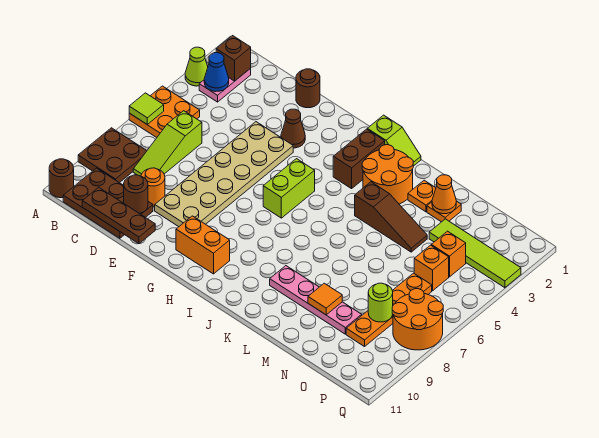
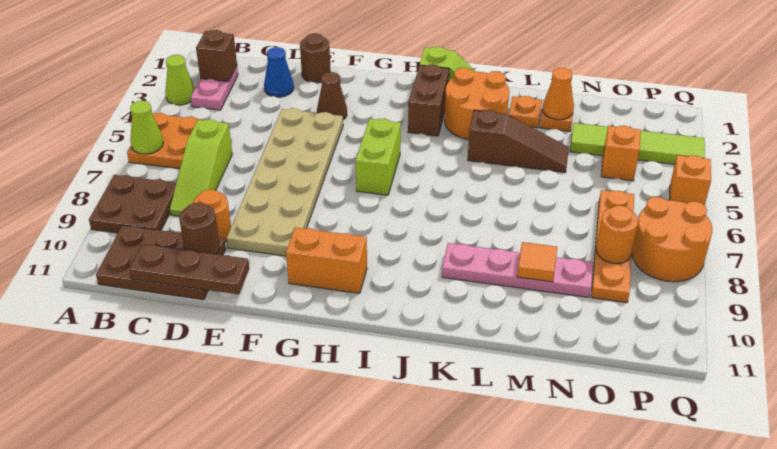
lime 1x1 tile [129,93,164,125] -> lime 1x1 cone [130,101,163,154]
brown 1x1 round brick [49,159,74,198] -> none
blue 1x1 cone [204,53,229,92] -> blue 1x1 cone moved to [264,47,294,97]
orange 1x1 brick [414,245,449,291] -> orange 1x1 brick moved to [670,155,711,206]
lime 1x1 round brick [368,283,393,322] -> orange 1x1 round brick [596,206,638,263]

